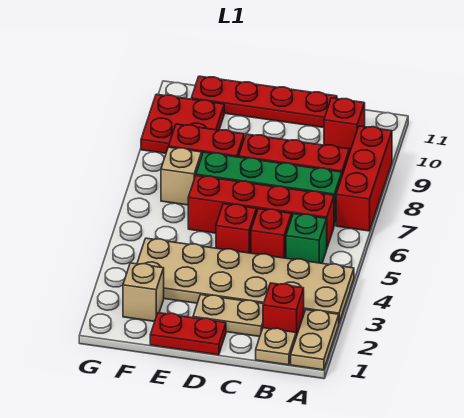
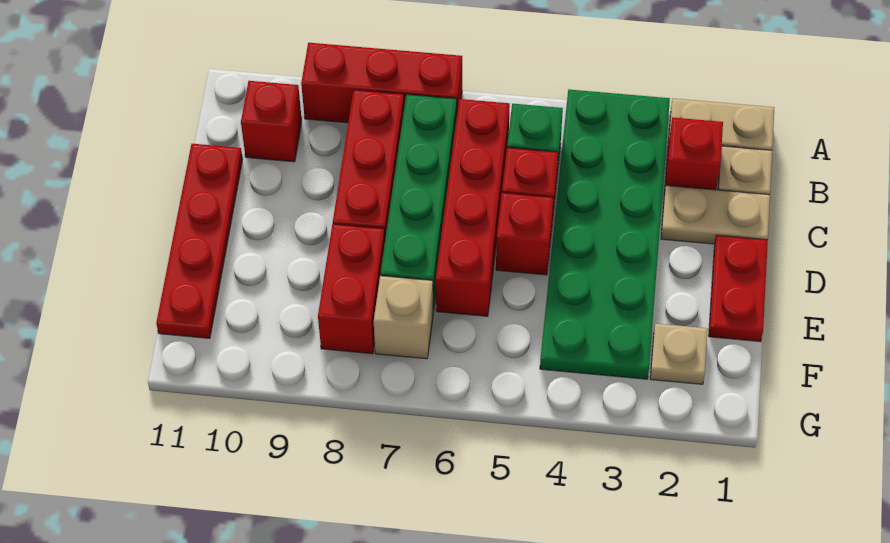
tan 2x6 plate [137,238,354,322] -> green 2x6 plate [540,90,670,379]
tan 1x2 plate [193,295,263,337] -> tan 1x2 plate turned to [661,186,770,244]
tan 1x1 brick [123,263,164,321] -> tan 1x1 plate [650,323,708,384]
red 2x2 plate [141,94,224,153] -> none

